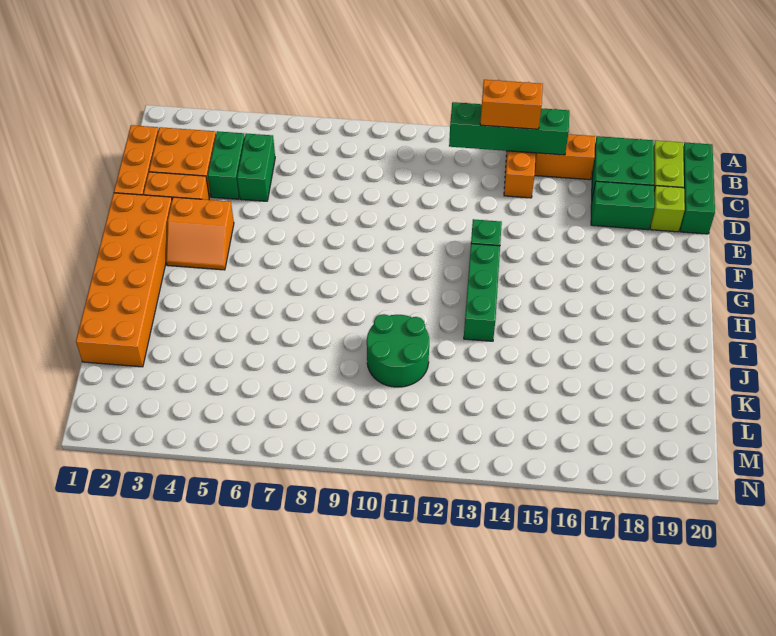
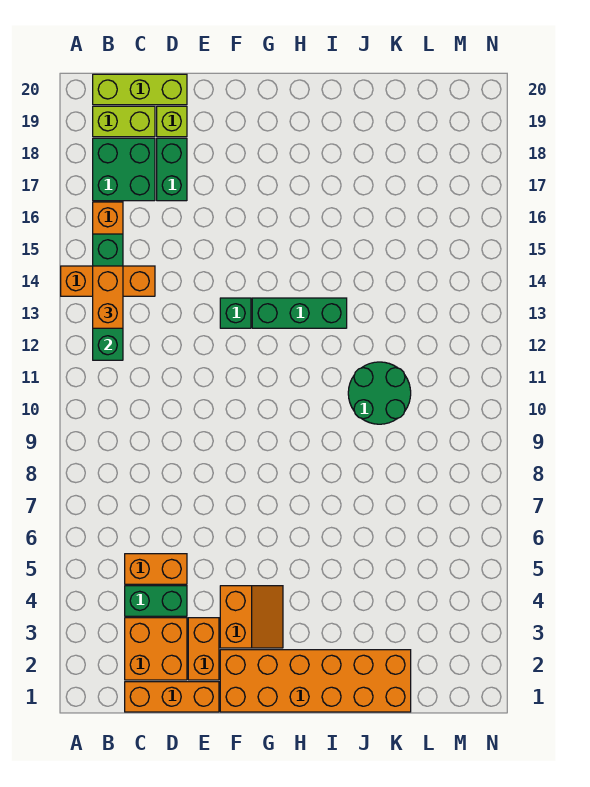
green 1x3 brick [680,143,715,234] -> lime 1x3 brick [93,74,187,105]
green 1x2 brick [237,133,275,201] -> orange 1x2 brick [125,554,187,584]

